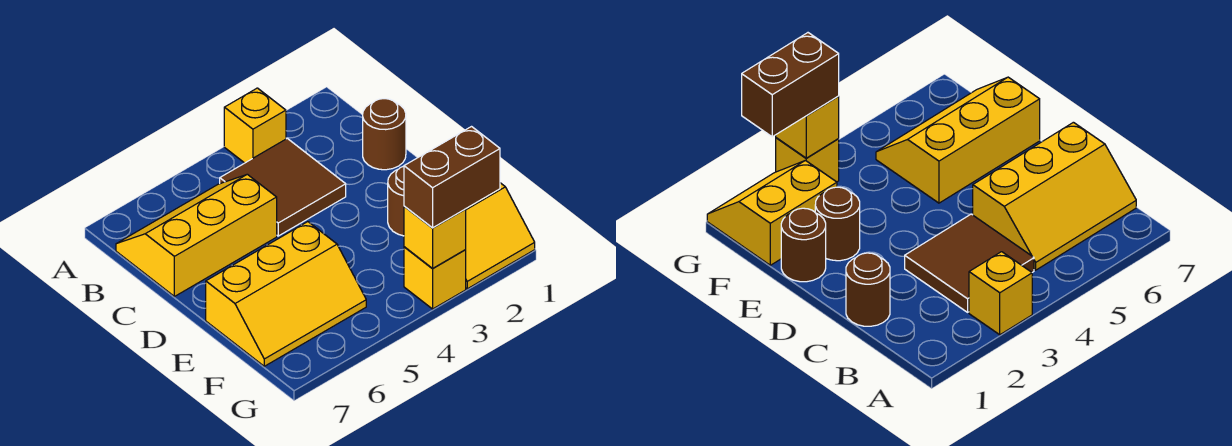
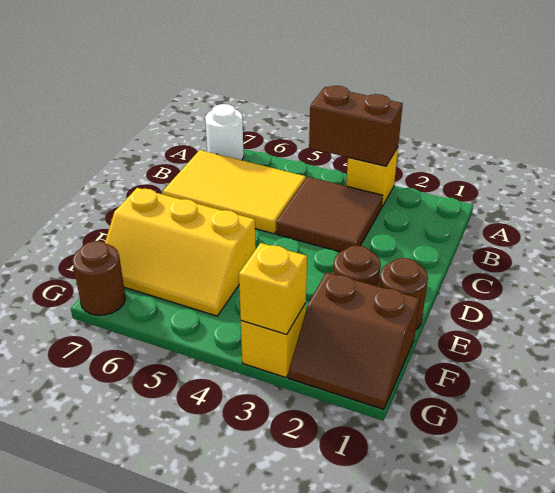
none -> white 1x1 round brick [205,104,244,160]
yellow 2x3 slope [116,174,277,296] -> yellow 2x3 tile [163,150,306,234]
brown 1x1 round brick [363,99,406,170] -> brown 1x1 round brick moved to [72,241,125,315]
yellow 2x2 slope [465,183,535,289] -> brown 2x2 slope [289,272,420,409]
brown 1x2 brick [404,127,500,228] -> brown 1x2 brick moved to [309,86,403,166]

